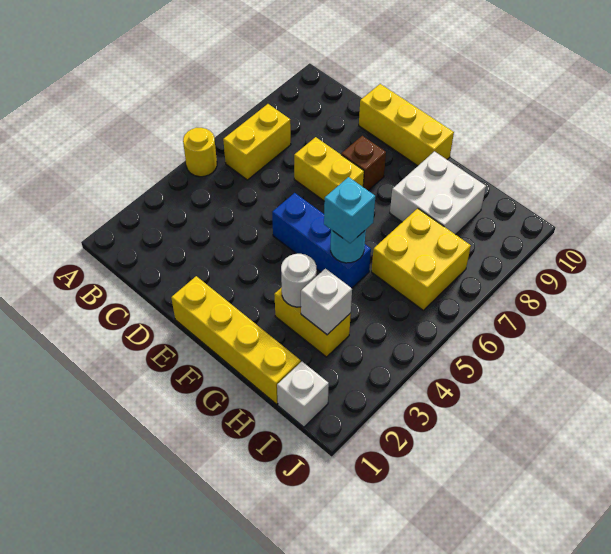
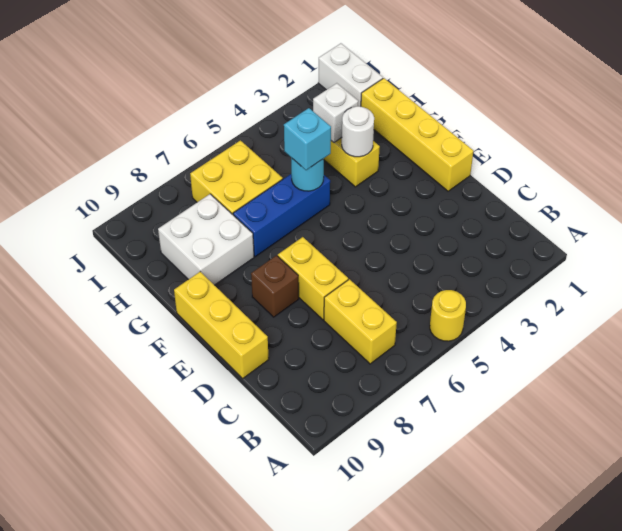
yellow 1x2 brick [223,104,291,180] -> yellow 1x2 brick turned to [324,279,397,364]
blue 1x3 brick [272,193,371,288] -> blue 1x3 brick turned to [233,174,330,257]
white 1x1 brick [277,362,329,427] -> white 1x2 brick [318,43,383,106]

